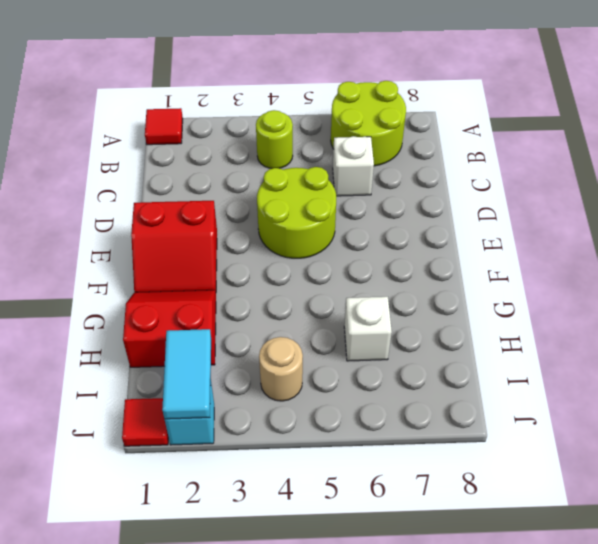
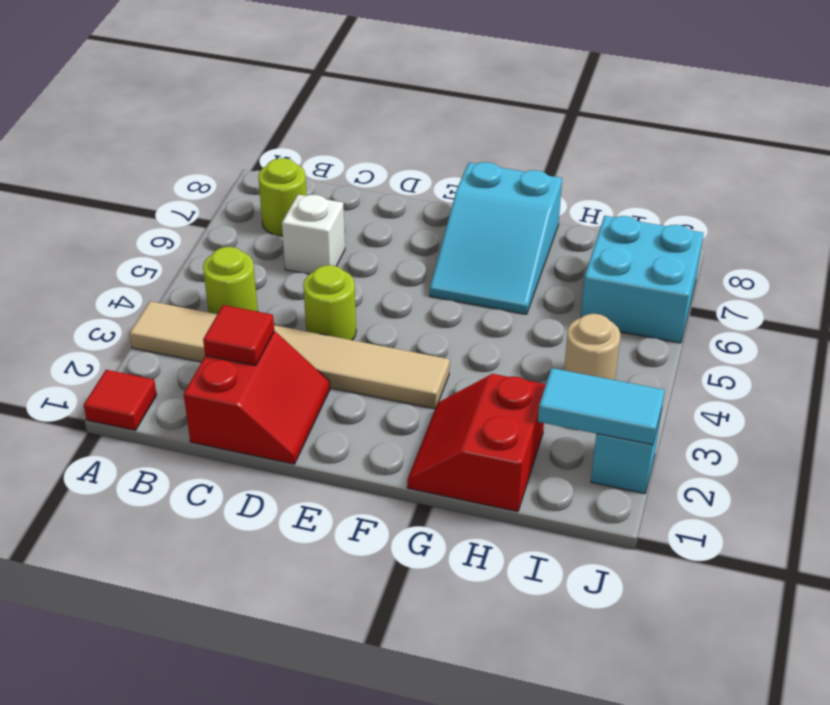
none -> tan 1x6 tile [129,301,450,409]
lime 2x2 round brick [331,81,406,166] -> lime 1x1 round brick [258,158,307,236]
lime 2x2 round brick [257,167,337,258] -> lime 1x1 round brick [303,265,356,340]
red 2x2 slope [131,201,217,293] -> red 2x2 slope moved to [184,331,330,464]
none -> cyan 2x3 slope [430,162,562,314]
white 1x1 brick [344,297,392,361] -> none
none -> cyan 2x2 brick [581,216,704,343]
red 1x1 tile [122,398,168,446] -> red 1x1 tile moved to [203,305,274,366]

